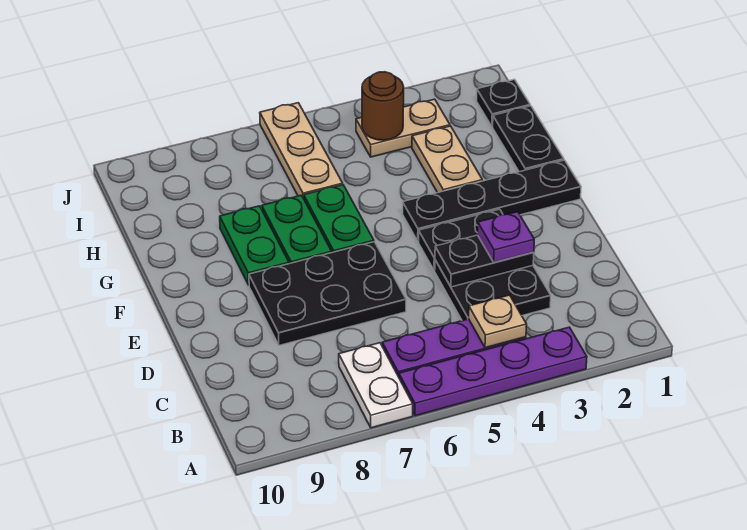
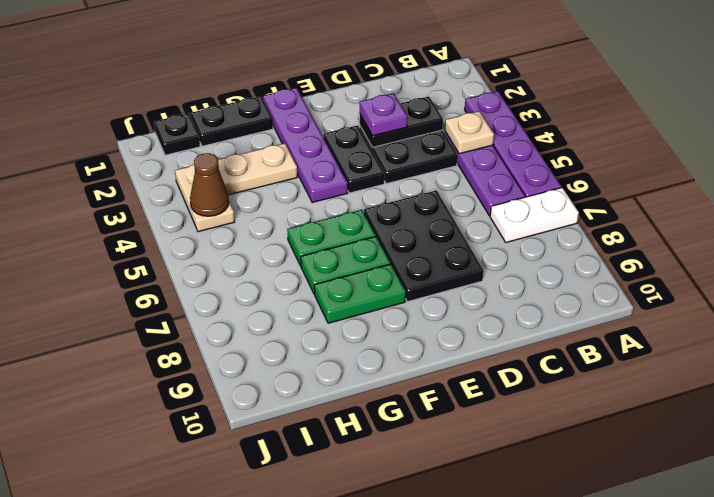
black 1x2 plate [435,235,534,287] -> black 1x2 plate turned to [360,96,443,147]
black 1x4 plate [403,160,581,241] -> purple 1x4 plate [263,88,348,203]
tan 1x3 plate [260,103,343,198] -> none
brown 1x1 round brick [362,72,404,140] -> brown 1x1 cone [190,153,229,216]

